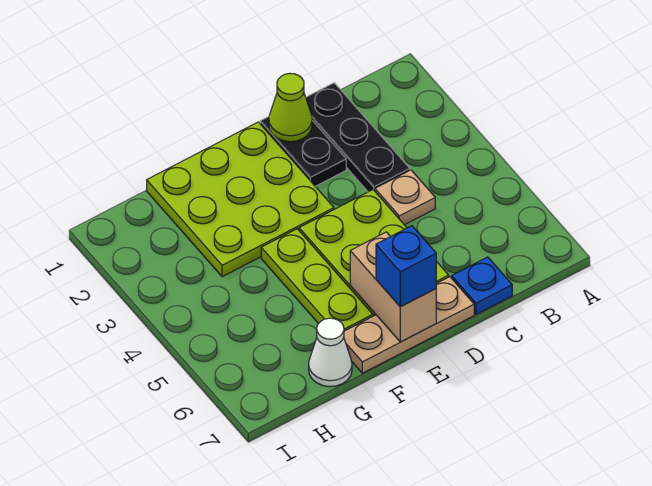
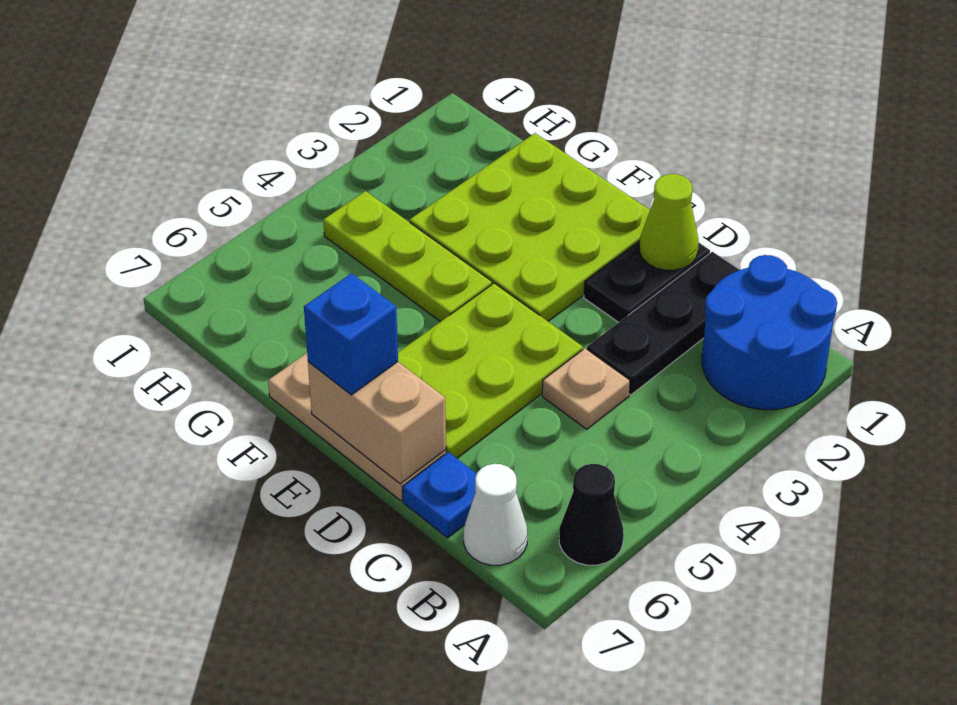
none -> blue 2x2 round brick [702,255,837,410]
none -> black 1x1 cone [559,464,624,565]
tan 1x2 brick [350,232,436,342] -> tan 1x2 brick turned to [308,362,446,484]
lime 1x3 plate [261,229,373,331] -> lime 1x3 plate turned to [323,191,492,322]
white 1x1 cone [309,318,352,387] -> white 1x1 cone moved to [464,464,528,565]

